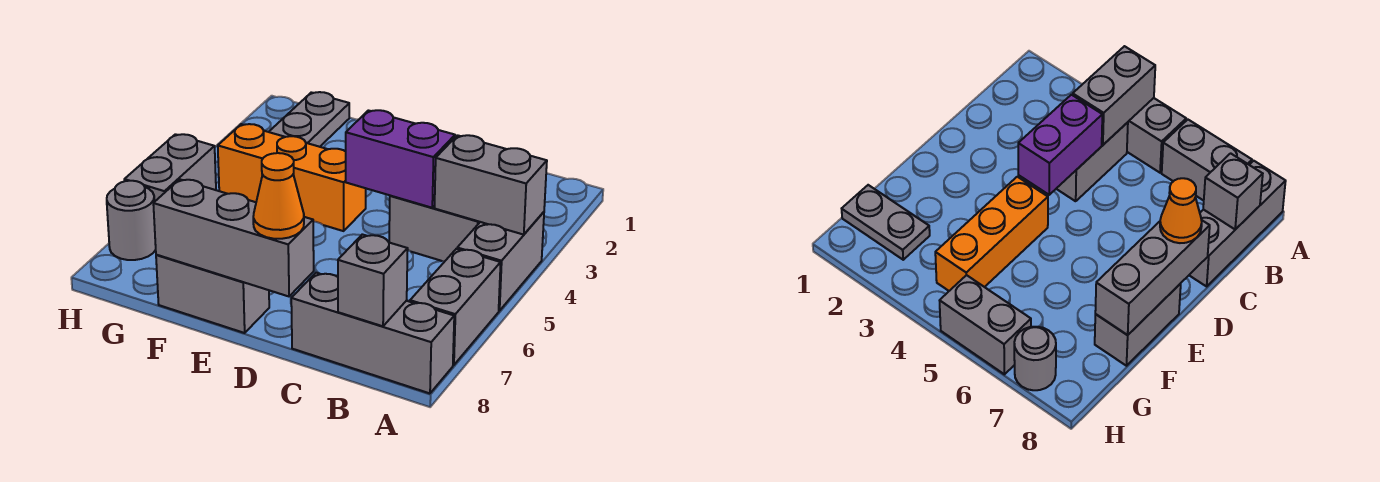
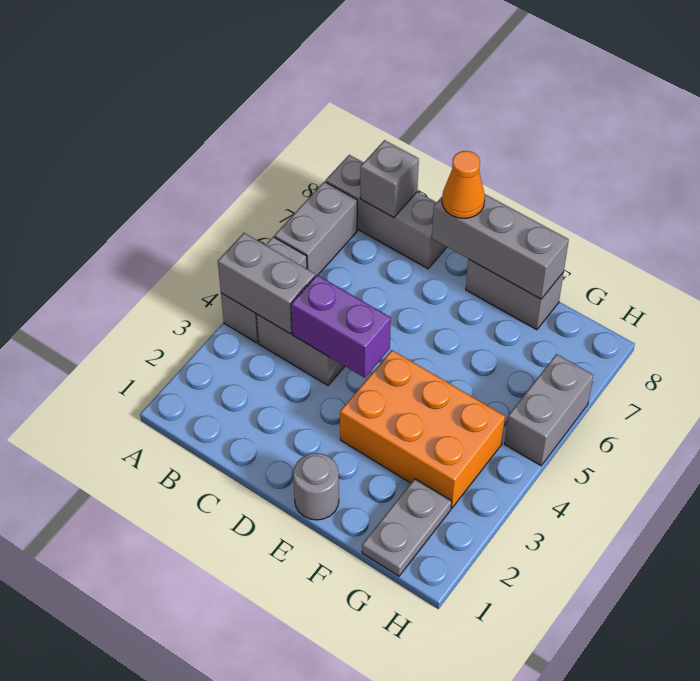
orange 1x3 brick [218,124,366,231] -> orange 2x3 brick [340,350,505,508]
grey 1x1 round brick [107,181,156,260] -> grey 1x1 round brick moved to [293,453,339,520]

